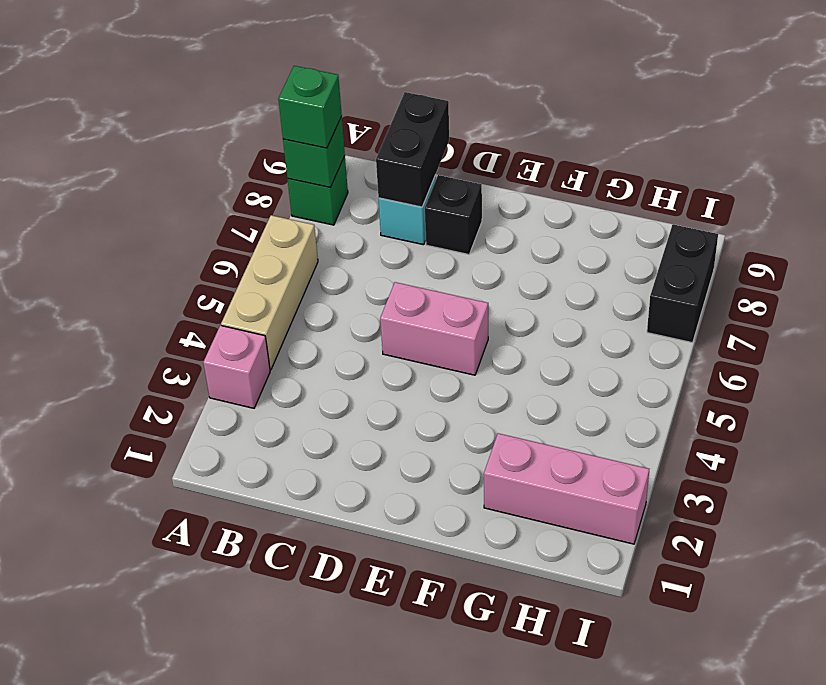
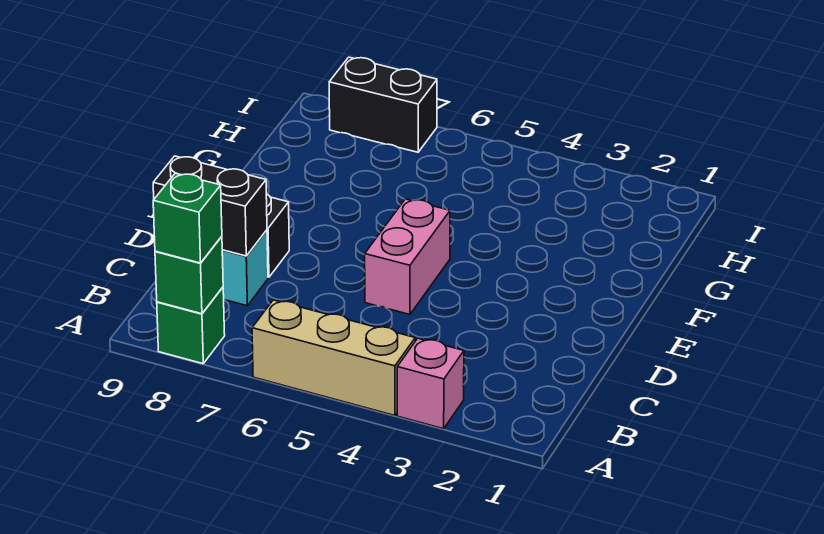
pink 1x3 brick [484,433,649,544] -> none

